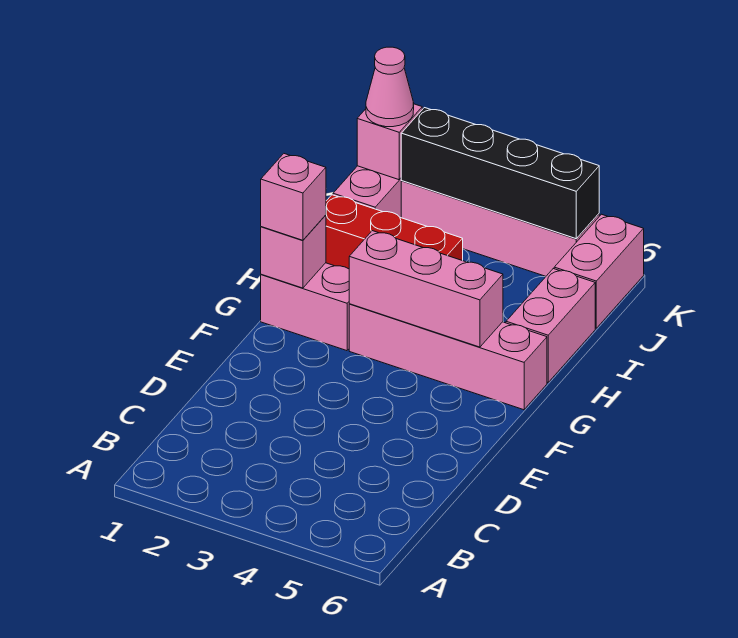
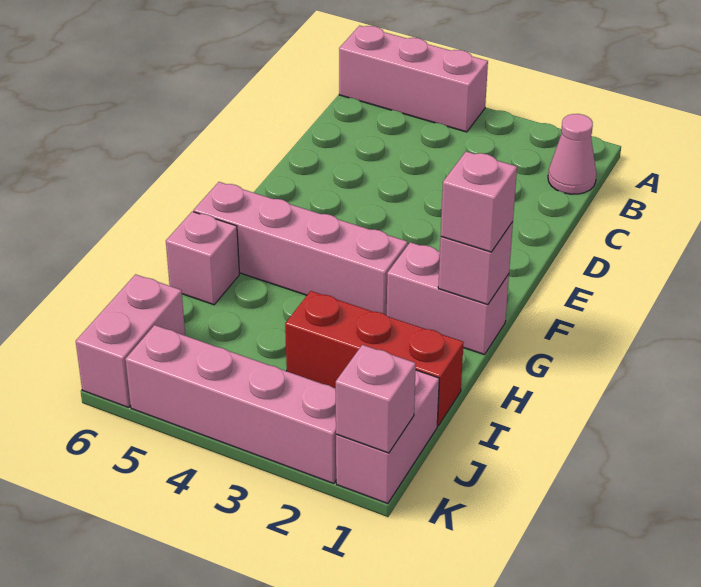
pink 1x3 brick [349,231,503,347] -> pink 1x3 brick moved to [339,26,488,132]
pink 1x2 brick [506,269,595,382] -> pink 1x1 brick [166,211,239,305]
pink 1x1 cone [366,47,414,127] -> pink 1x1 cone moved to [548,114,596,194]
black 1x4 brick [401,108,599,239] -> none

